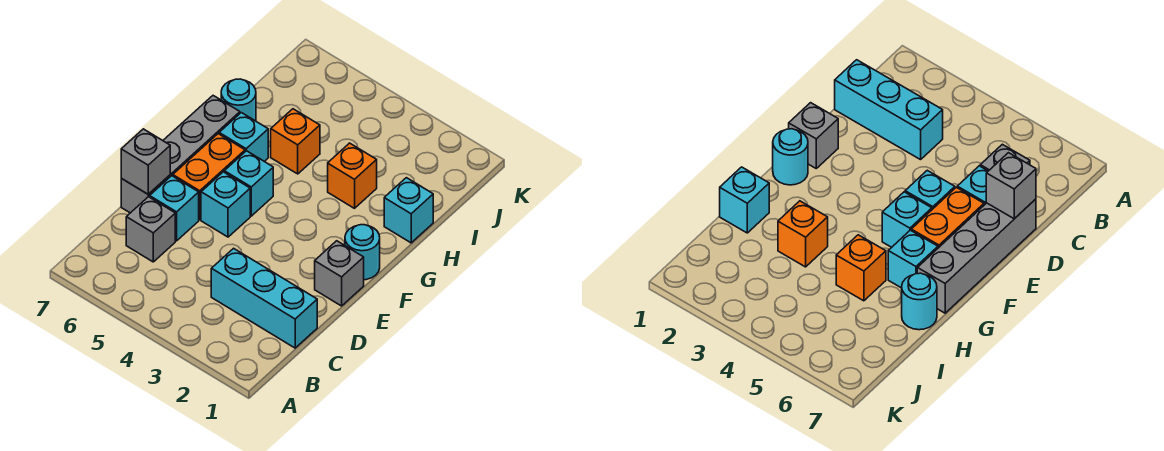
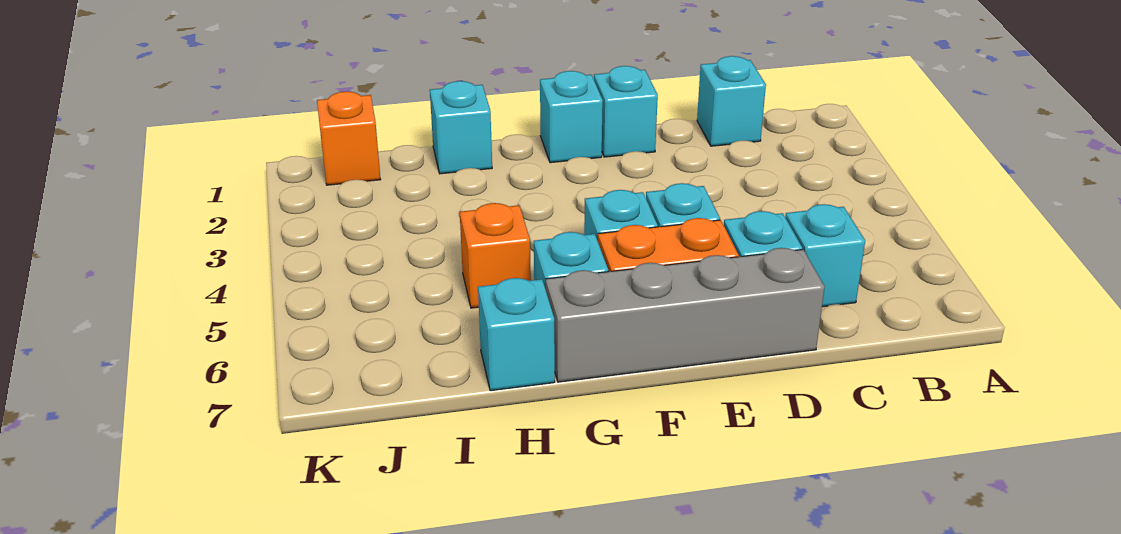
cyan 1x3 brick [211,248,317,348] -> cyan 1x1 brick [697,56,766,146]
grey 1x1 brick [126,197,175,262] -> cyan 1x1 brick [785,204,865,307]
grey 1x1 brick [121,129,170,194] -> none
grey 1x1 brick [315,241,364,306] -> cyan 1x1 brick [594,66,658,157]
cyan 1x1 round brick [345,225,380,280] -> cyan 1x1 brick [540,71,603,163]
orange 1x1 brick [328,143,377,208] -> orange 1x1 brick moved to [317,91,381,185]
cyan 1x1 round brick [221,79,256,121] -> cyan 1x1 brick [478,278,555,391]

